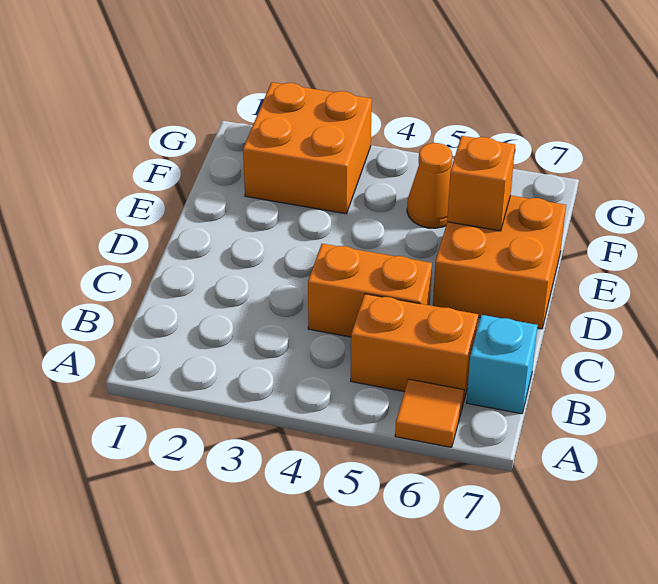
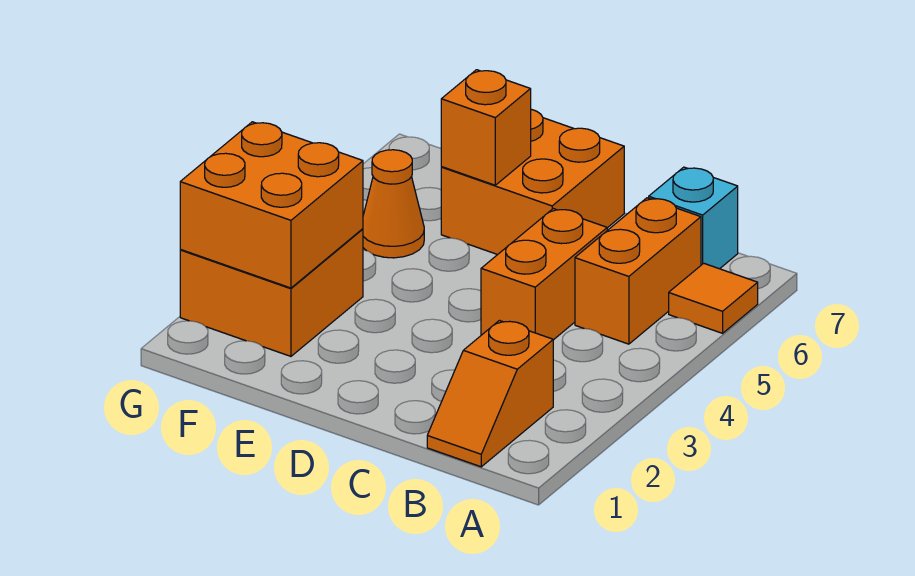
none -> orange 1x2 slope [427,321,553,467]
none -> orange 2x2 brick [180,122,363,288]

